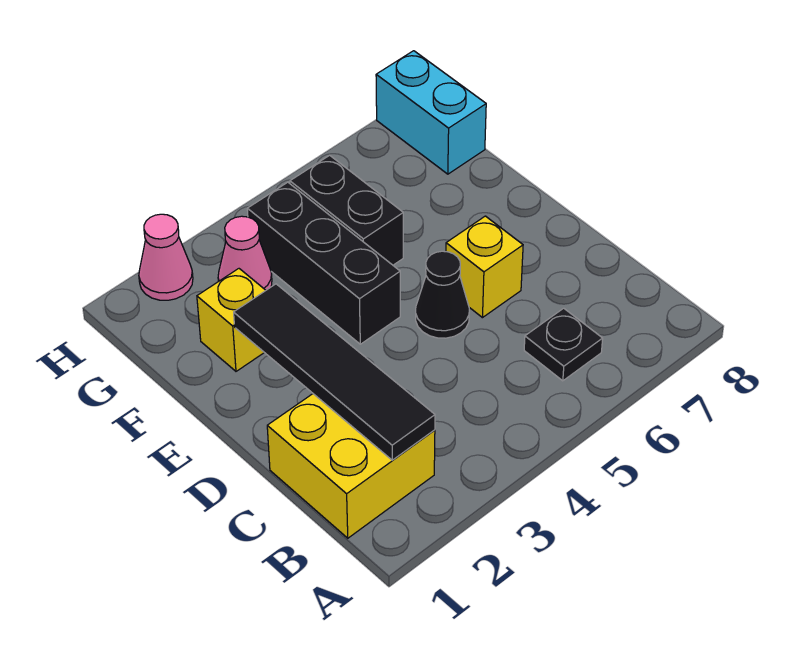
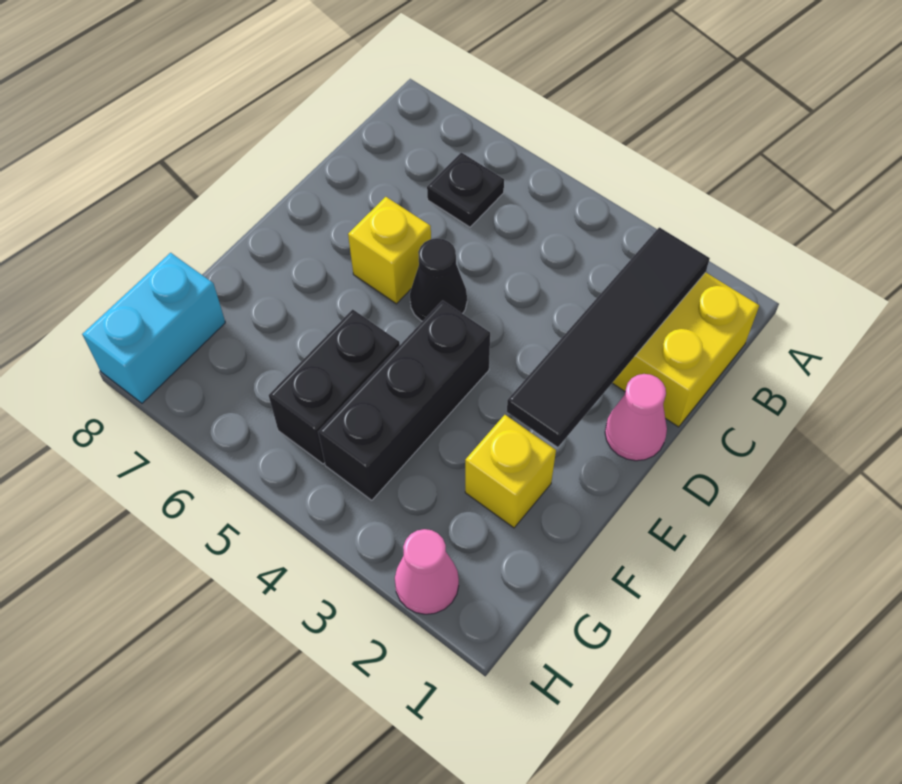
pink 1x1 cone [218,216,272,290] -> pink 1x1 cone moved to [605,374,667,461]

